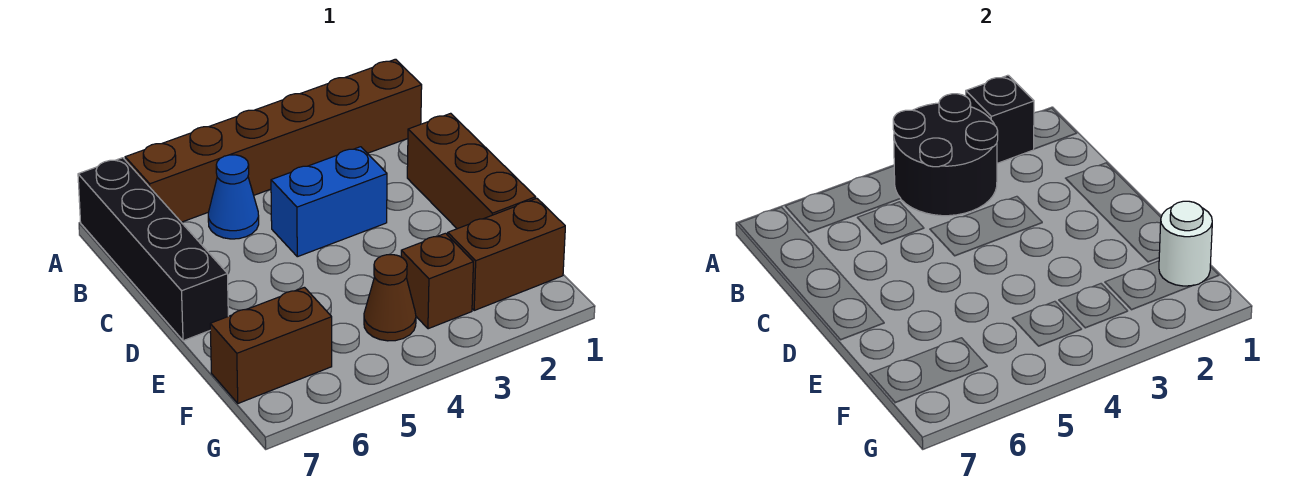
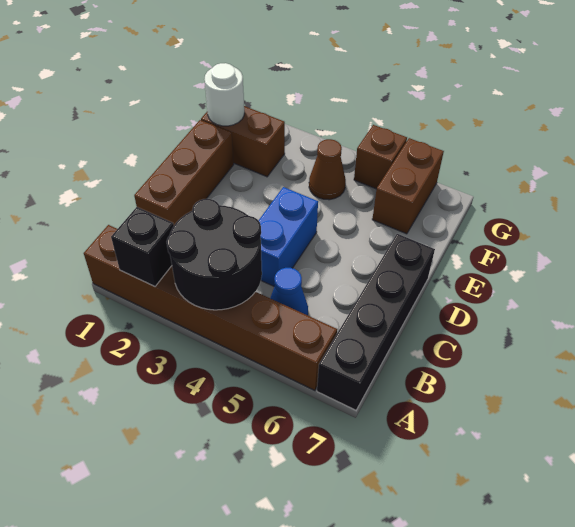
blue 1x2 brick [271,147,387,257] -> blue 1x2 brick turned to [259,187,318,286]
brown 1x1 brick [401,233,473,329] -> brown 1x1 brick moved to [354,125,407,189]
brown 1x2 brick [210,287,332,403] -> brown 1x2 brick turned to [372,138,444,234]

